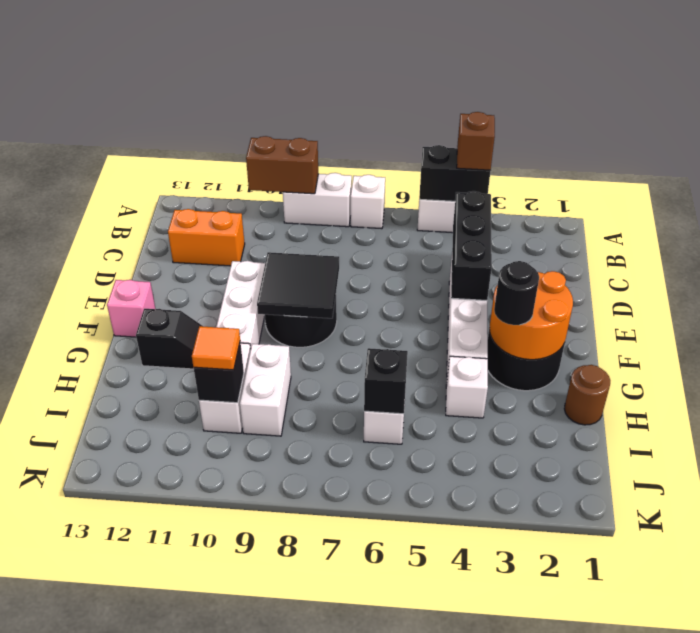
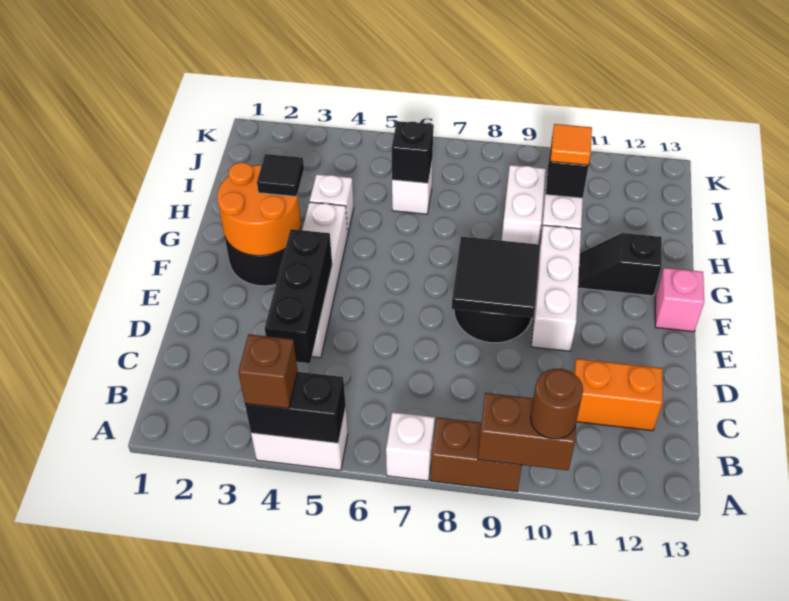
white 1x2 brick [283,173,352,227] -> brown 1x2 brick [431,417,522,492]
black 1x1 round brick [494,261,539,325] -> black 1x1 tile [257,154,304,197]
brown 1x1 round brick [564,365,610,425] -> brown 1x1 round brick moved to [531,369,583,439]

